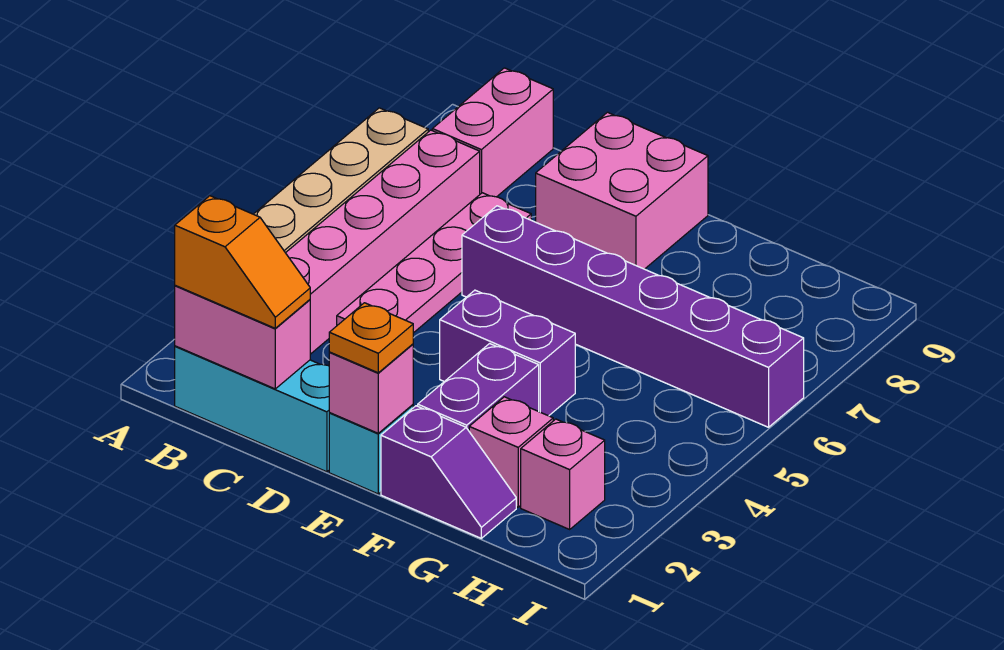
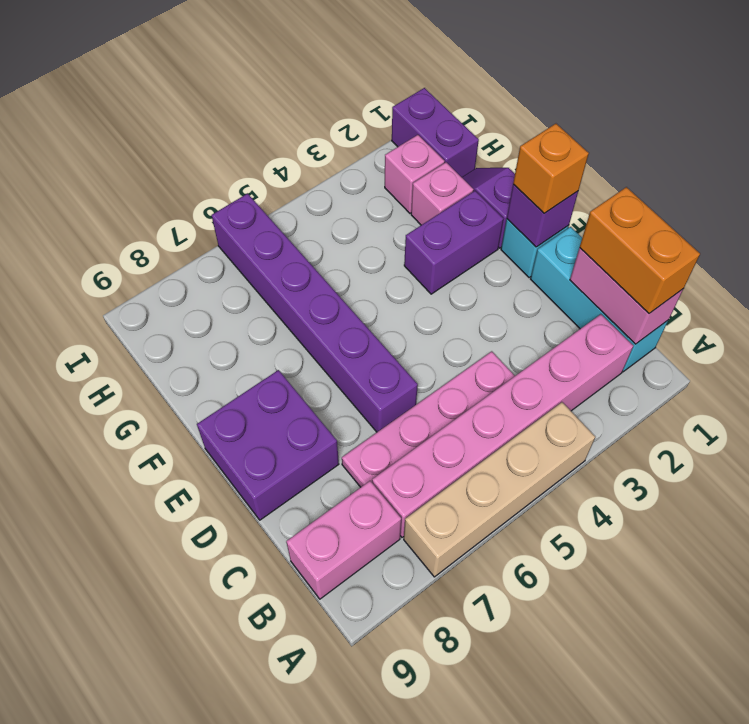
orange 1x2 slope [175,196,310,328] -> orange 1x2 brick [580,187,700,313]
pink 2x2 brick [536,112,708,269] -> purple 2x2 brick [197,370,339,520]
pink 1x1 brick [329,344,413,433] -> purple 1x1 brick [507,185,578,247]
orange 1x1 plate [329,303,413,373] -> orange 1x1 brick [513,124,589,213]
purple 1x2 brick [440,290,575,416] -> purple 1x2 brick moved to [392,88,479,177]

